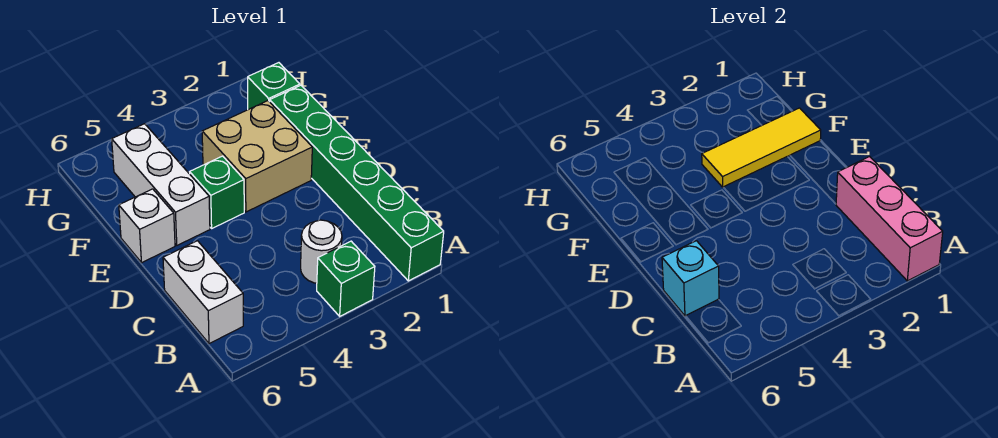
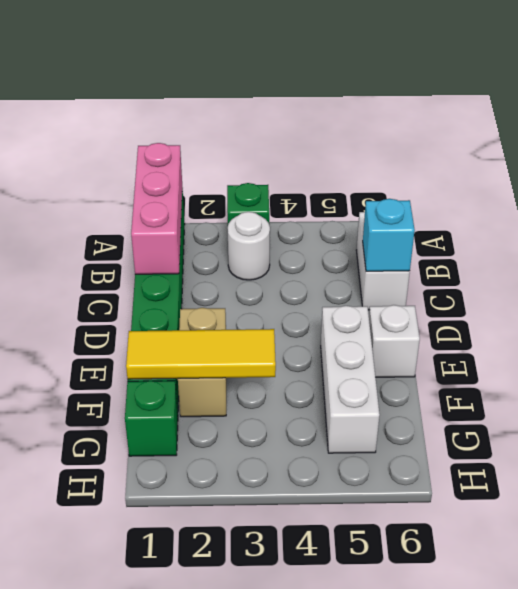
tan 2x2 brick [202,101,312,212] -> tan 1x2 brick [178,308,226,417]
green 1x1 brick [190,156,244,228] -> none

